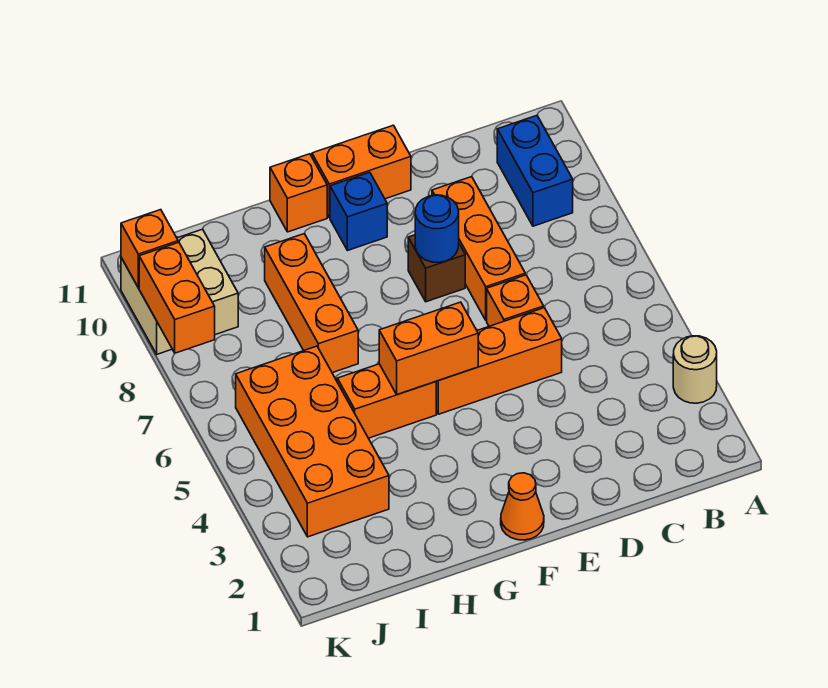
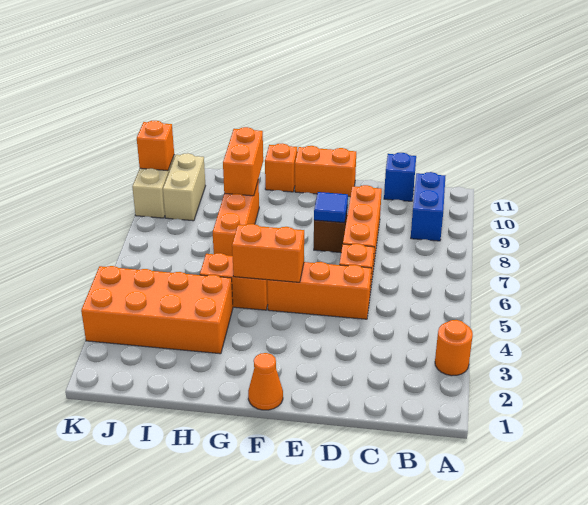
tan 1x1 round brick [673,336,717,403] -> orange 1x1 round brick [435,320,473,376]
blue 1x1 round brick [415,195,459,262] -> blue 1x1 tile [314,192,348,223]
blue 1x1 brick [330,172,387,250] -> blue 1x1 brick moved to [384,153,416,201]
orange 2x4 brick [236,346,389,537] -> orange 2x4 brick turned to [81,266,233,354]
orange 1x2 brick [139,242,215,353] -> orange 1x2 brick moved to [223,127,263,196]

